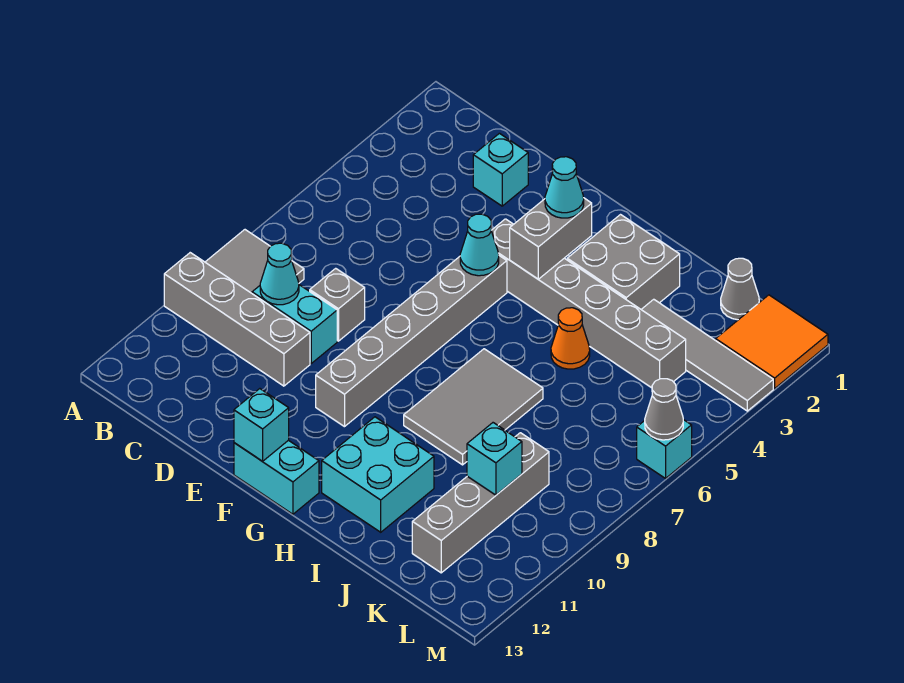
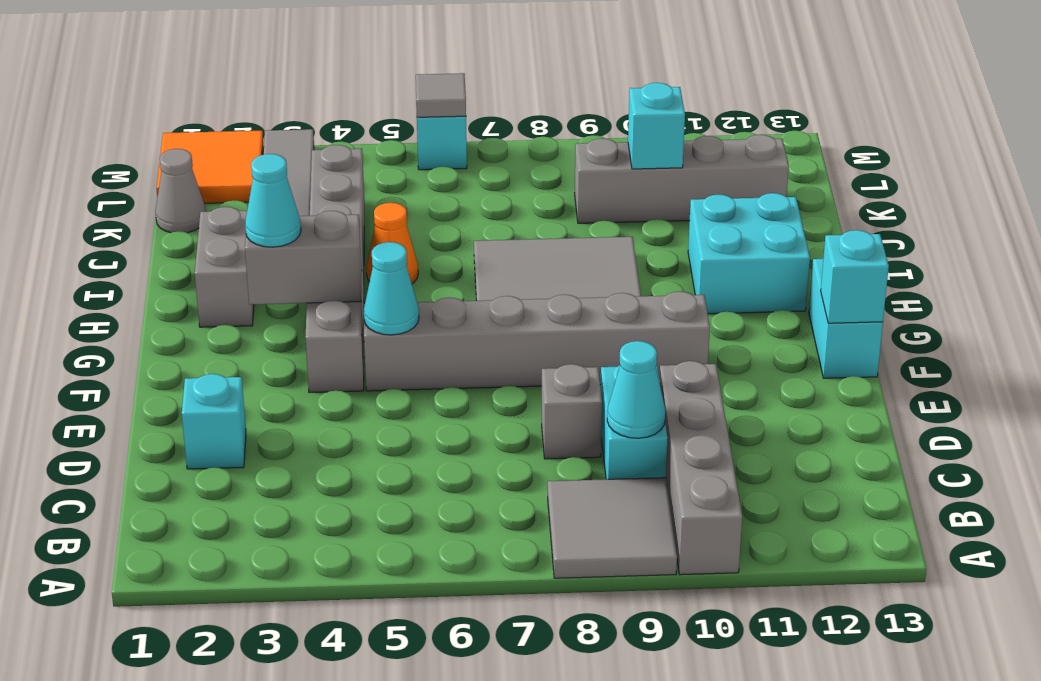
grey 2x2 brick [567,215,680,309] -> grey 1x2 brick [195,207,254,327]
grey 1x1 cone [645,379,683,440] -> grey 1x1 tile [416,73,466,117]

